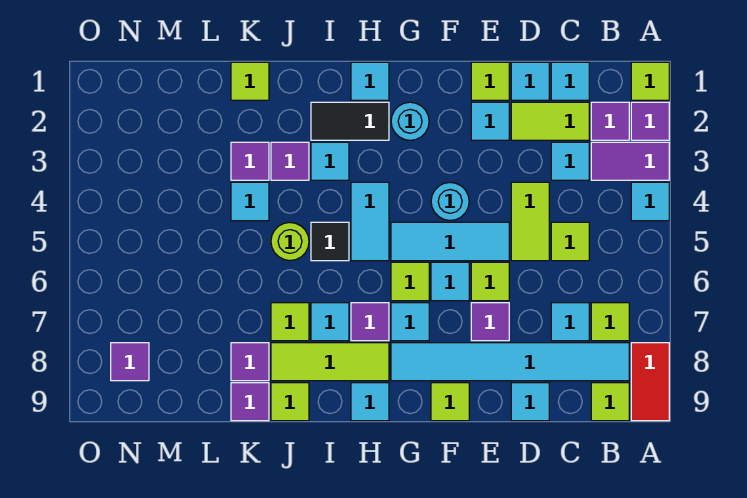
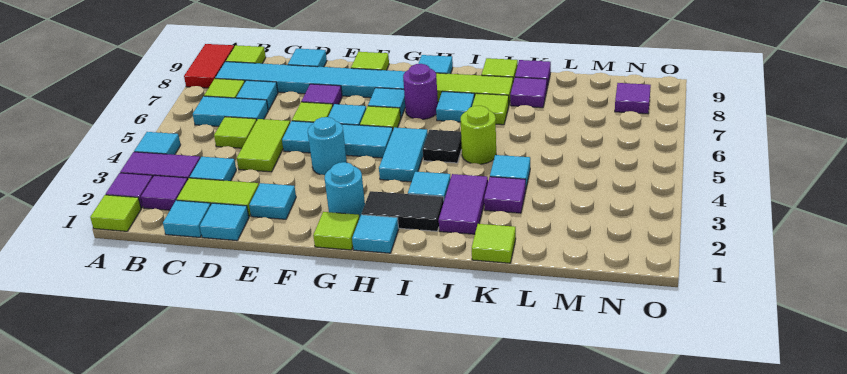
none -> cyan 1x2 tile [193,96,268,126]
lime 1x1 tile [471,62,509,100] -> lime 1x1 tile moved to [313,212,360,250]
purple 1x1 tile [351,303,389,341] -> purple 1x1 round brick [403,64,438,119]
purple 1x1 tile [271,142,309,180] -> purple 1x2 tile [439,174,488,234]

